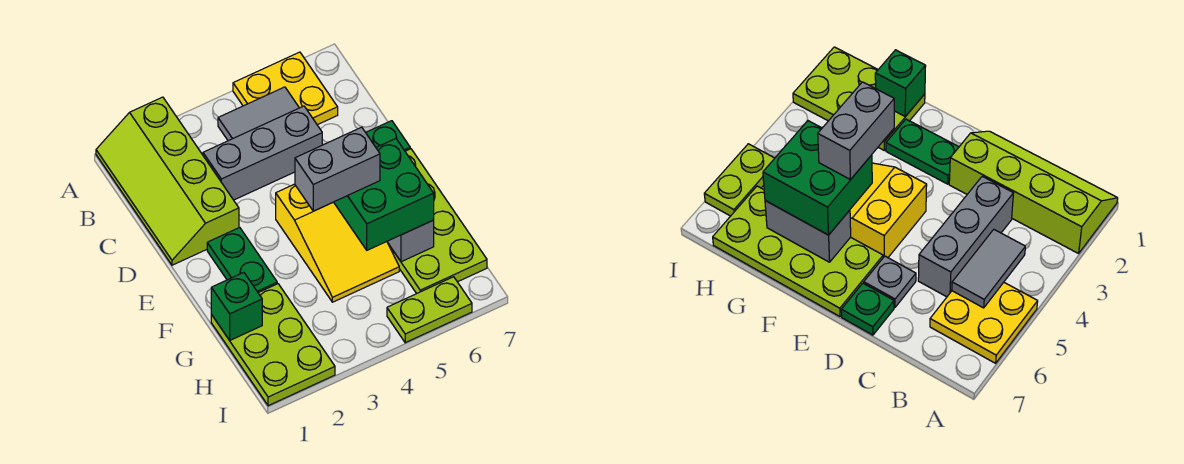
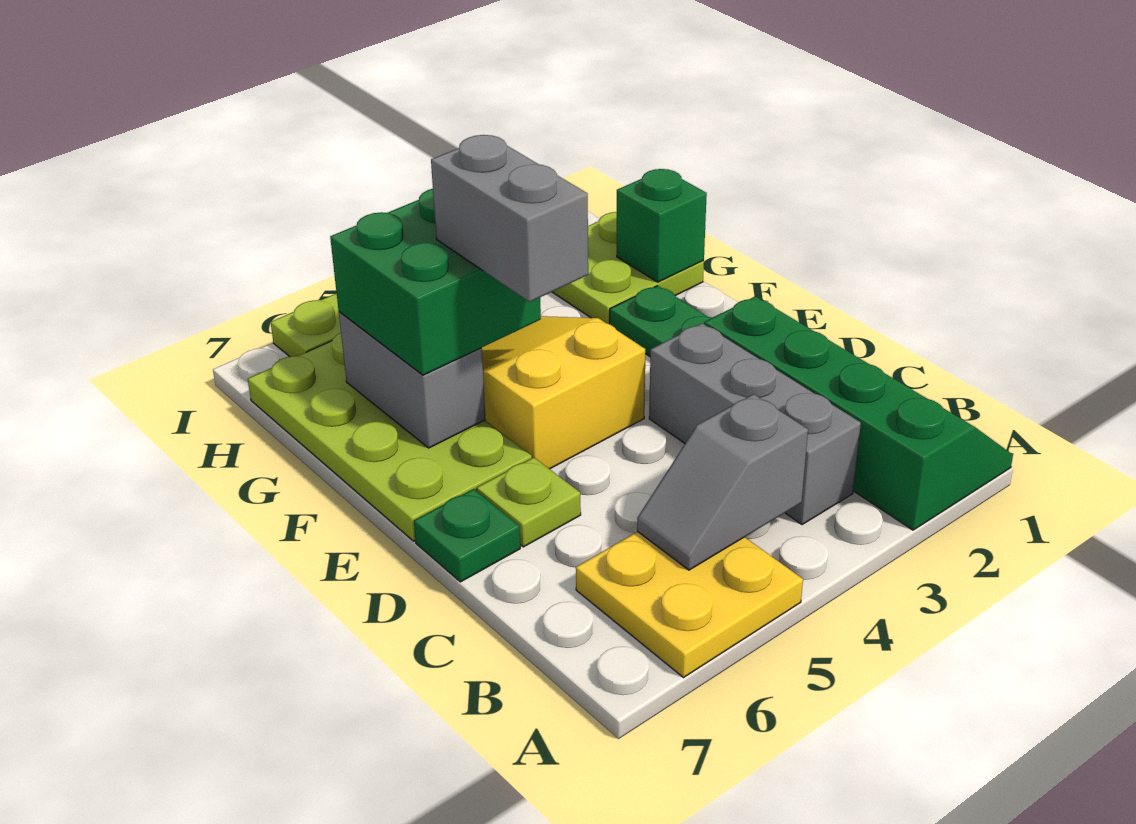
lime 2x4 slope [96,97,239,265] -> green 2x4 slope [704,296,1013,530]
grey 1x2 tile [218,87,299,141] -> grey 1x2 slope [637,394,808,570]
grey 1x3 brick [203,106,322,200] -> grey 1x3 brick turned to [649,323,861,525]
grey 1x1 plate [864,256,916,307] -> lime 1x1 plate [477,458,581,547]
grey 1x2 brick [295,127,380,211] -> grey 1x2 brick turned to [431,135,588,302]
lime 2x3 plate [211,284,335,406] -> lime 2x2 plate [553,212,704,324]

